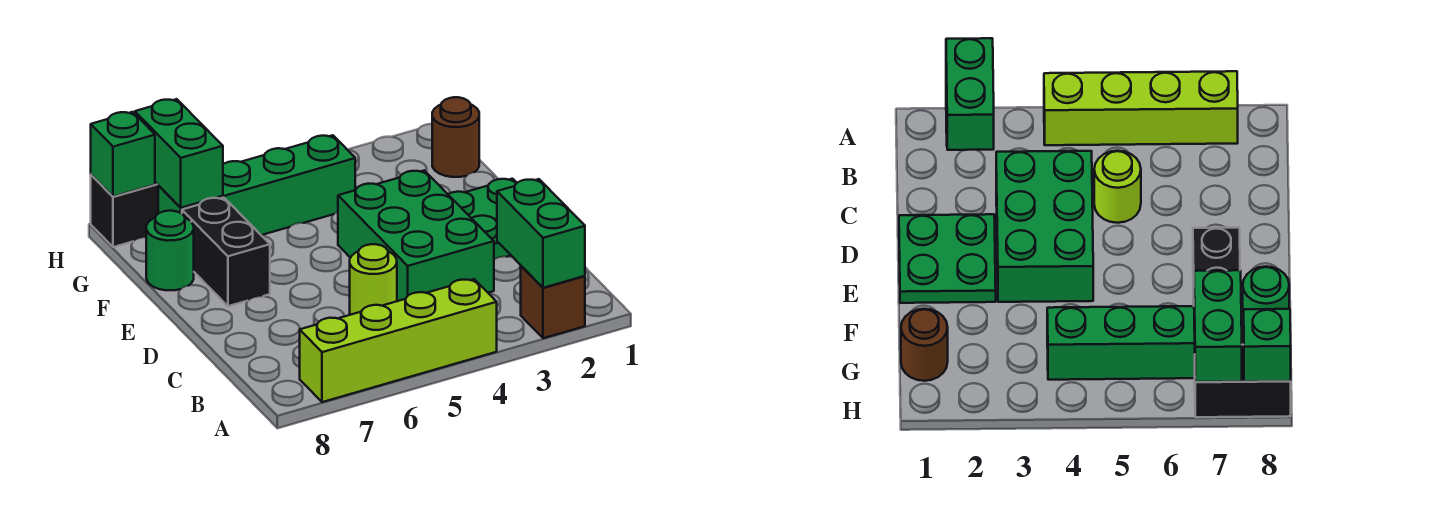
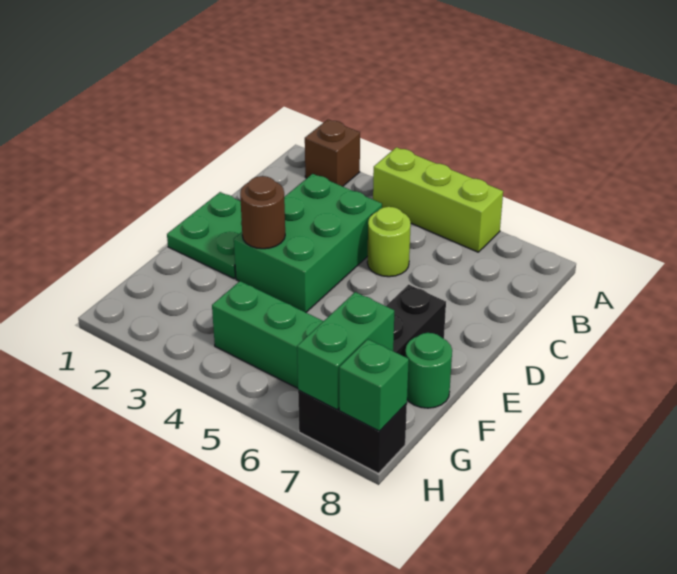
green 1x2 brick [497,179,585,288] -> none
lime 1x4 brick [300,279,497,402] -> lime 1x3 brick [373,147,503,252]
brown 1x1 round brick [432,97,479,177] -> brown 1x1 round brick moved to [240,176,285,249]

